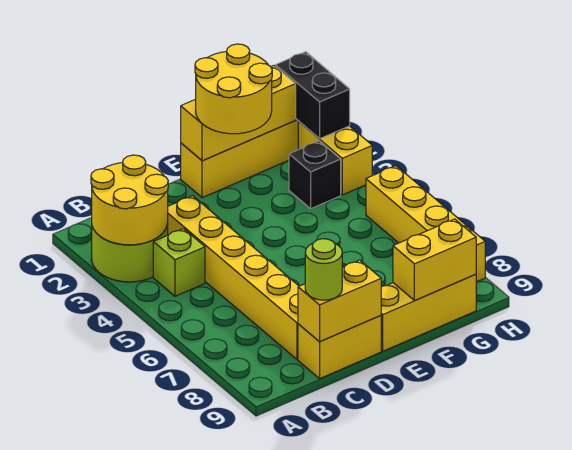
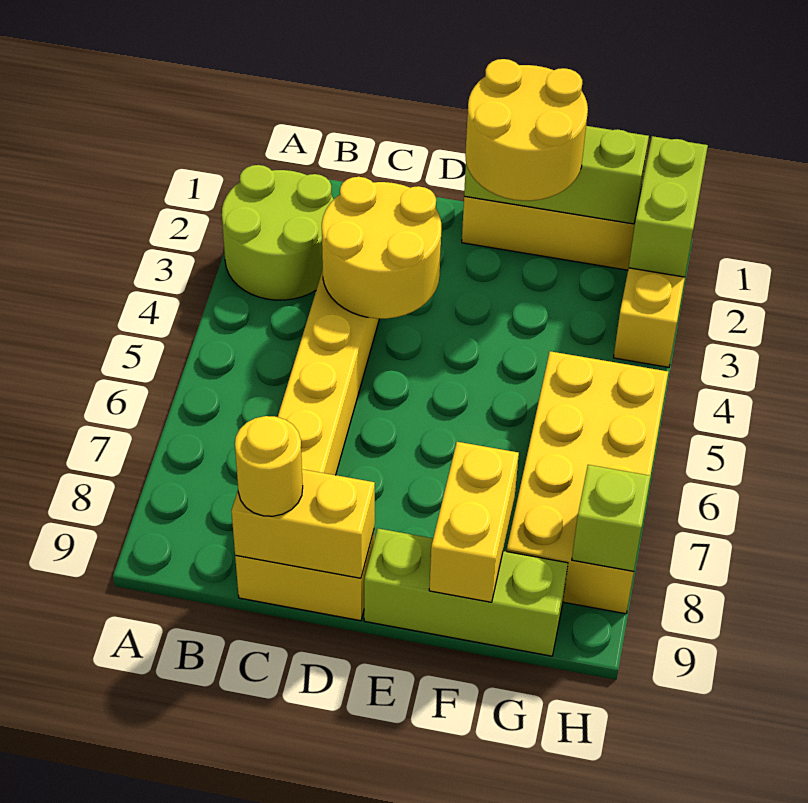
yellow 2x2 round brick [91,155,168,245] -> yellow 2x2 round brick moved to [322,177,441,319]
lime 1x1 brick [153,229,205,296] -> lime 1x1 brick moved to [572,465,651,571]
lime 1x1 round brick [305,239,342,300] -> yellow 1x1 round brick [235,416,303,516]
yellow 1x3 brick [181,66,296,161] -> lime 1x3 brick [464,126,649,224]
yellow 1x3 brick [381,274,476,351] -> lime 1x3 brick [364,528,568,656]
yellow 1x2 brick [393,219,476,300] -> yellow 1x2 brick turned to [429,442,519,602]
black 1x1 brick [289,141,341,208] -> none
black 1x2 brick [276,52,350,139] -> lime 1x2 brick [629,136,708,277]
yellow 1x4 brick [366,166,485,282] -> yellow 2x4 brick [507,351,668,614]

